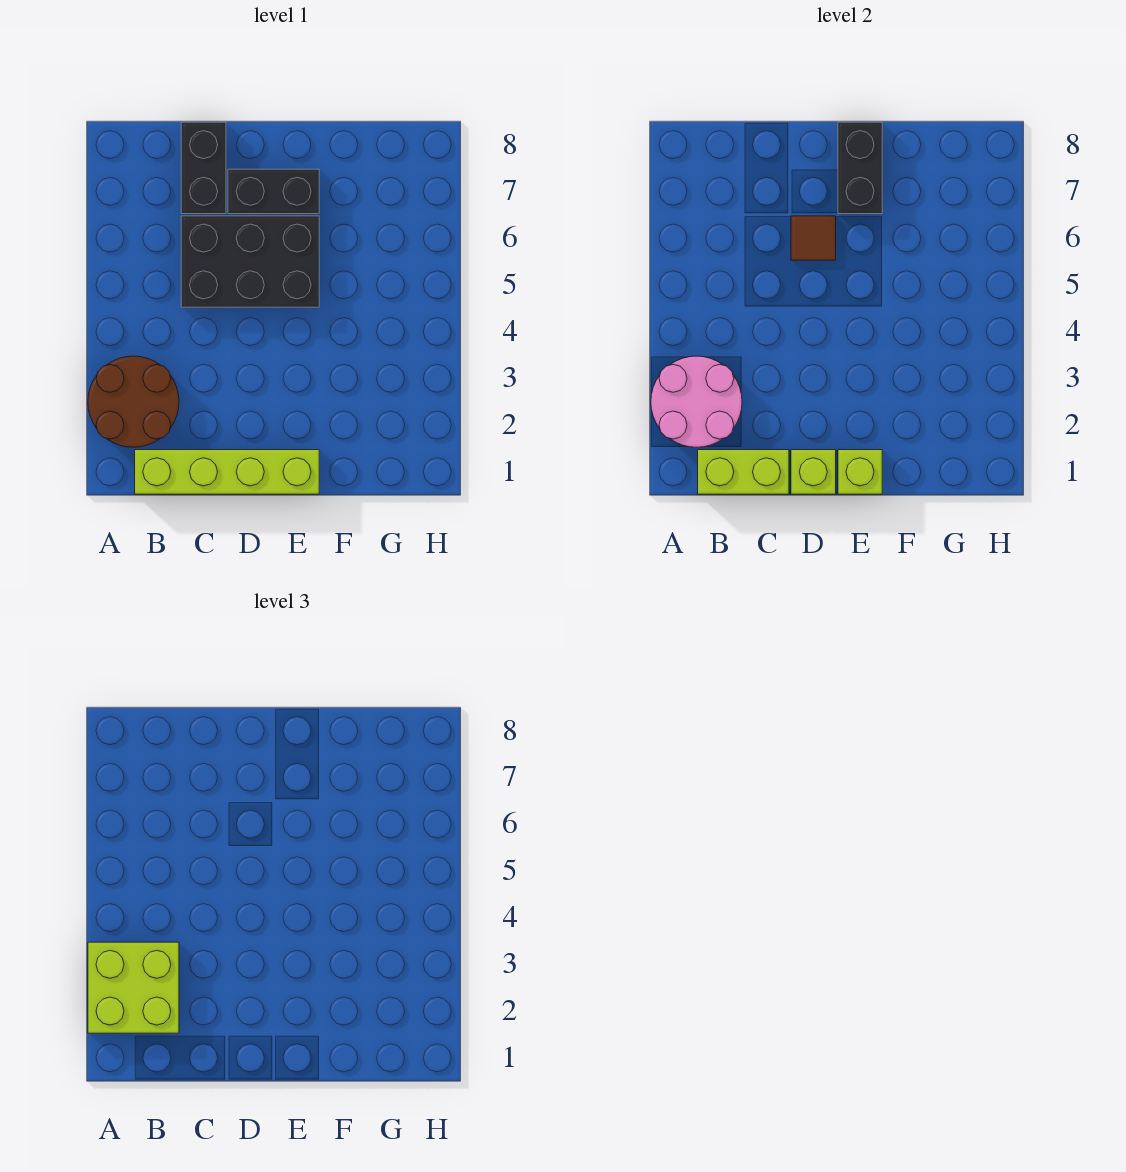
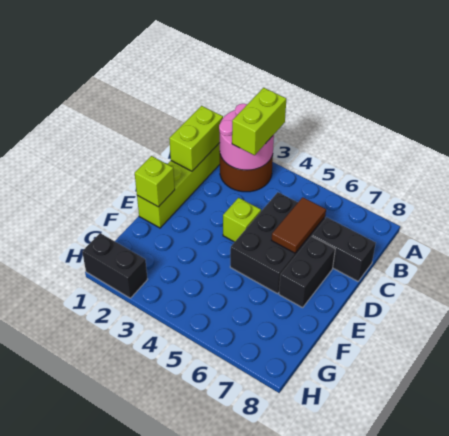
lime 2x2 brick [88,942,179,1033] -> lime 1x2 brick [232,88,286,155]
lime 1x1 brick [791,450,836,494] -> lime 1x1 brick moved to [223,198,261,242]
brown 1x1 tile [791,216,836,260] -> brown 1x2 tile [272,197,326,253]
black 1x2 brick [838,122,882,214] -> black 1x2 brick moved to [82,233,148,298]

